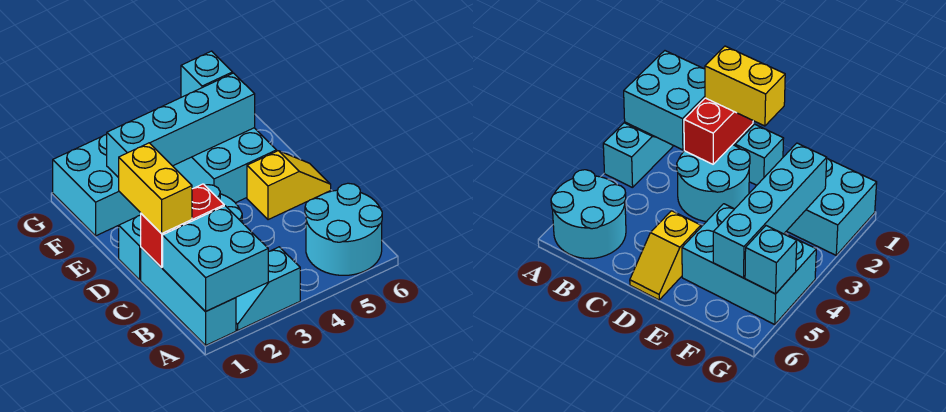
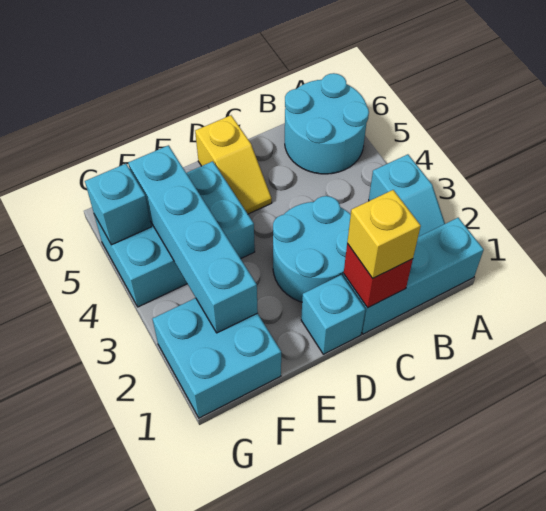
cyan 2x2 brick [163,206,268,312] -> none
red 1x2 brick [141,184,224,268] -> red 1x1 brick [344,244,413,308]
yellow 1x2 brick [119,143,192,233] -> yellow 1x1 brick [347,190,421,278]
yellow 1x2 slope [247,151,331,220] -> yellow 1x2 slope turned to [195,115,272,214]

